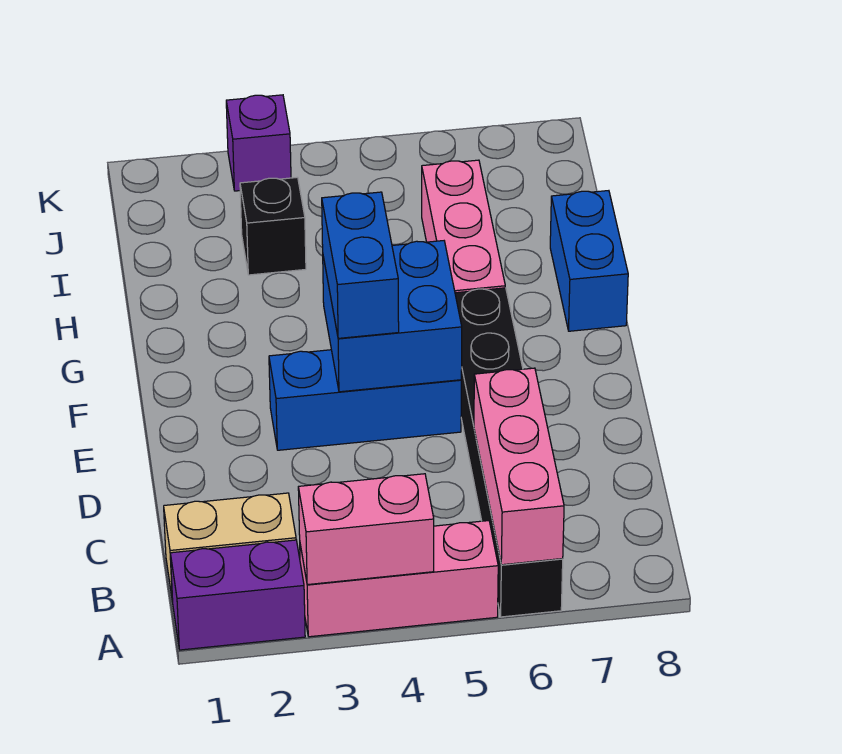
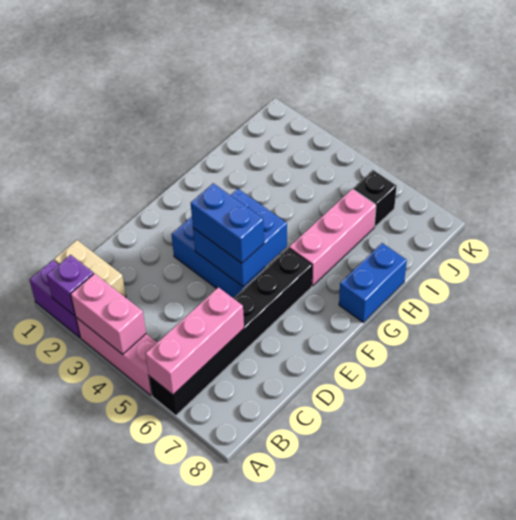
blue 1x2 brick [322,192,399,338] -> blue 1x2 brick turned to [191,183,264,263]
black 1x1 brick [240,177,306,275] -> black 1x1 brick moved to [353,170,397,227]
purple 1x1 brick [226,95,291,191] -> purple 1x1 brick moved to [47,255,94,316]

